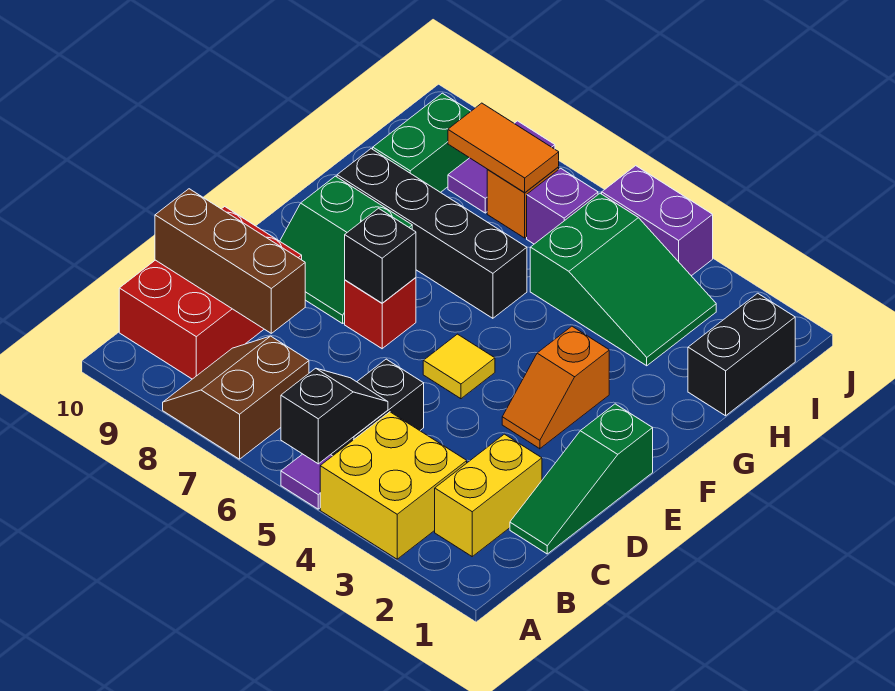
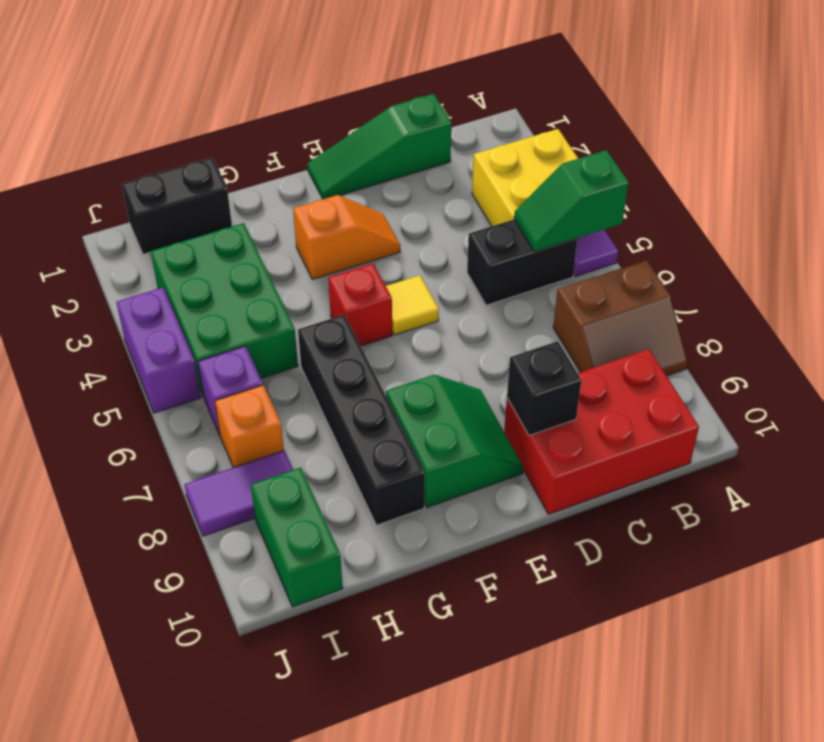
black 1x2 slope [281,368,388,464] -> green 1x2 slope [514,150,629,251]
yellow 1x2 brick [435,434,542,556] -> none
green 1x3 slope [510,404,653,554] -> green 1x3 slope turned to [307,94,451,199]
brown 1x3 brick [155,189,305,333] -> none
red 1x1 brick [345,278,416,349] -> red 1x1 brick moved to [328,264,392,346]
black 1x1 brick [345,208,416,303] -> black 1x1 brick moved to [507,341,581,436]
green 2x3 slope [530,193,716,366] -> green 2x3 brick [151,223,298,397]
green 1x2 brick [373,93,471,192] -> green 1x2 brick turned to [251,467,343,607]
orange 1x2 tile [448,103,559,192] -> none

